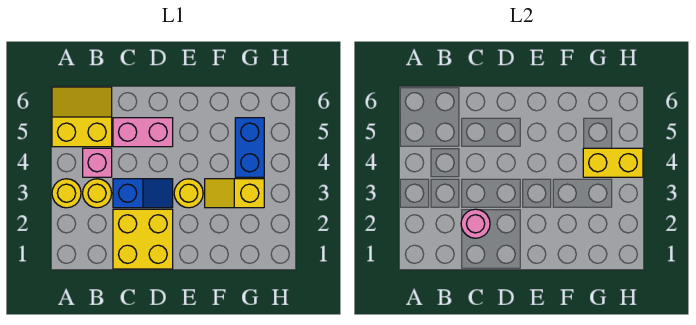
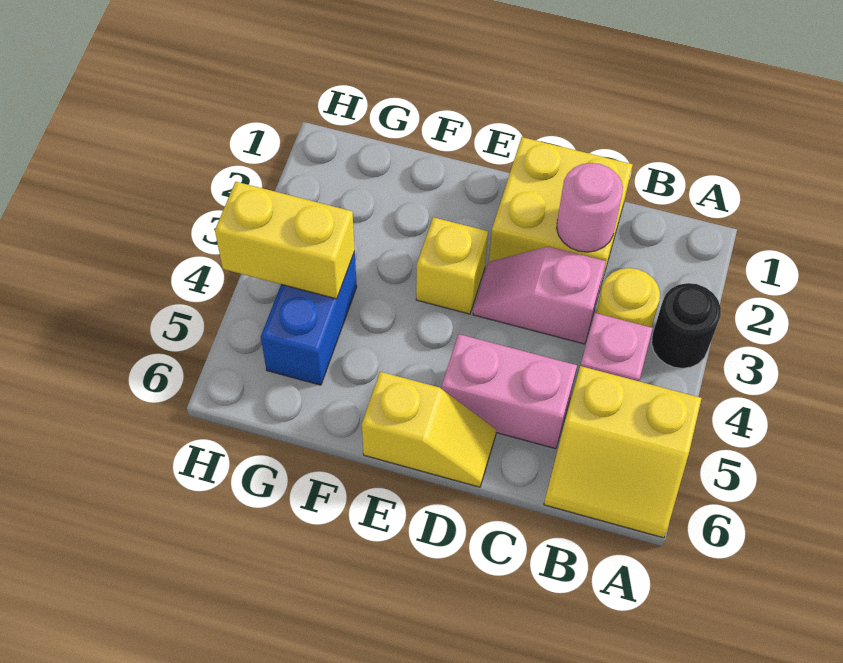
yellow 1x1 round brick [52,179,81,208] -> black 1x1 round brick [652,283,721,368]
blue 1x2 slope [113,179,173,208] -> pink 1x2 slope [473,246,606,344]
yellow 1x1 round brick [174,179,203,208] -> yellow 1x1 brick [416,217,488,314]
yellow 1x2 slope [205,179,264,208] -> yellow 1x2 slope moved to [362,372,496,487]

